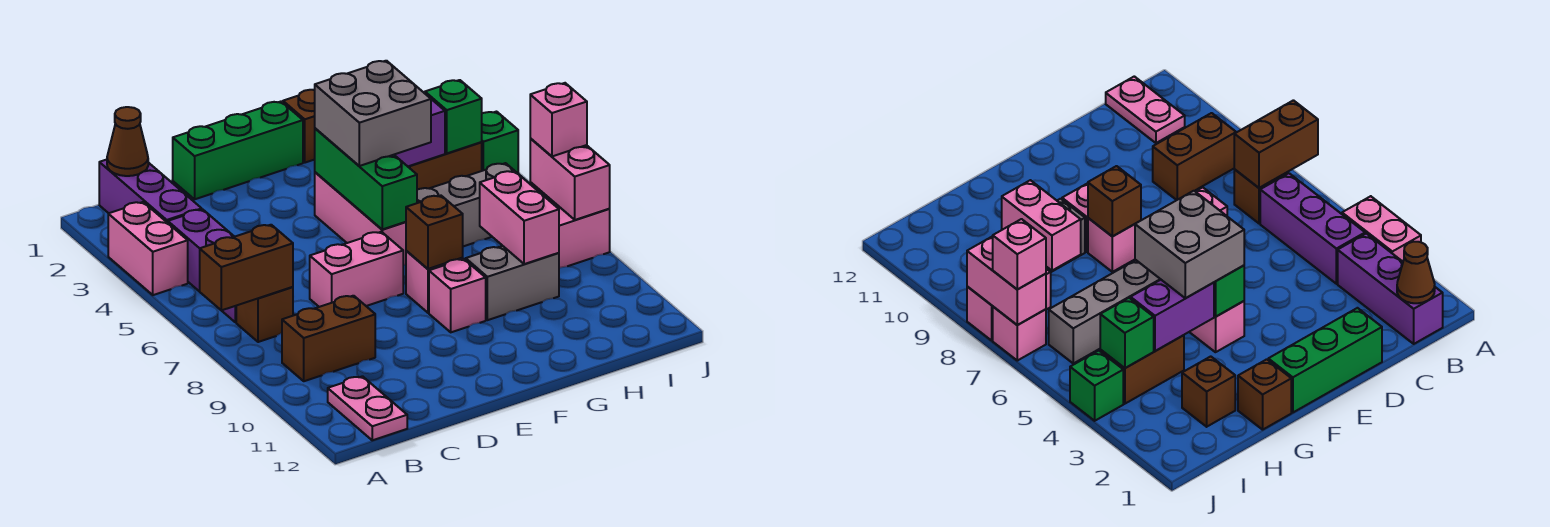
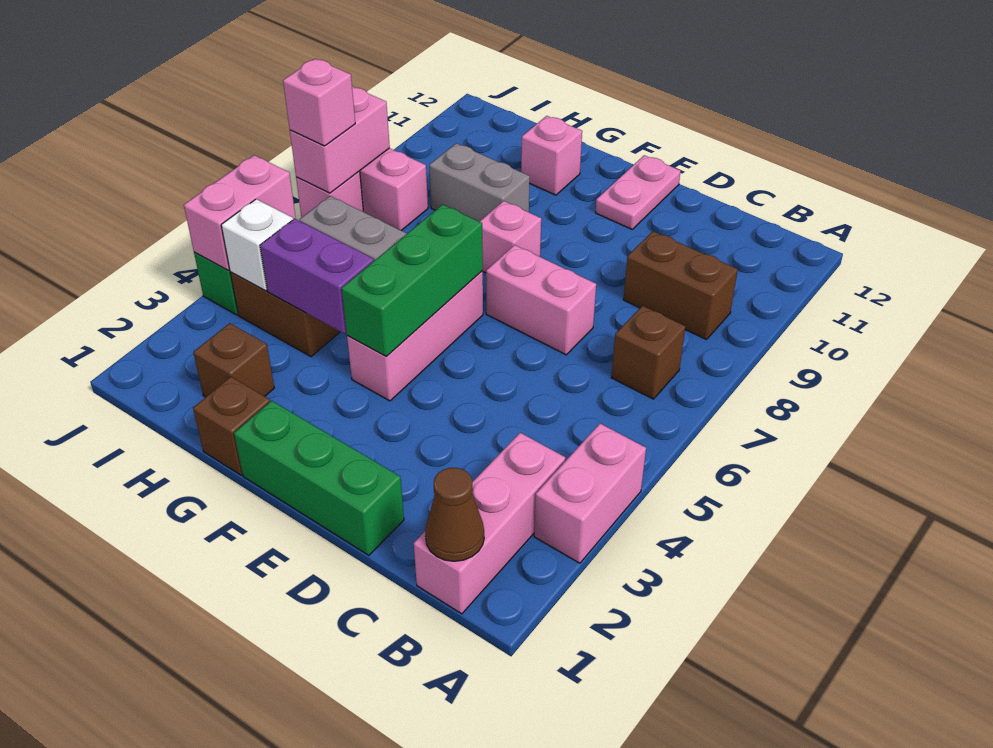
brown 1x2 brick [200,225,293,310] -> none
purple 1x3 brick [99,160,202,223] -> pink 1x3 brick [414,433,565,614]
purple 1x3 brick [168,209,236,322] -> none
pink 1x2 plate [328,376,407,440] -> pink 1x2 plate moved to [595,155,681,229]
grey 2x2 brick [315,61,431,166] -> none
brown 1x1 brick [406,195,463,269] -> none
pink 1x1 brick [429,259,486,332] -> pink 1x1 brick moved to [521,116,582,195]
pink 1x2 brick [480,171,559,264] -> pink 1x2 brick moved to [184,155,296,270]
green 1x1 brick [425,80,482,153] -> white 1x1 brick [221,199,293,291]

